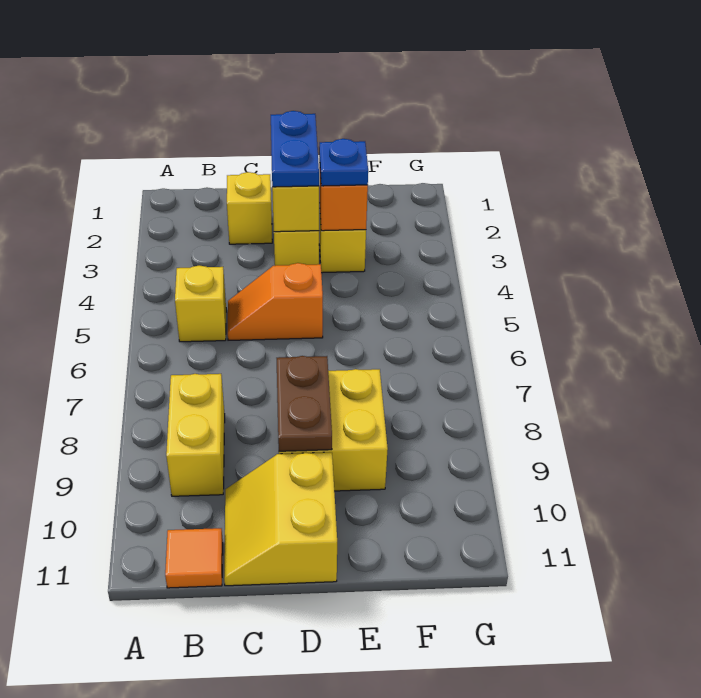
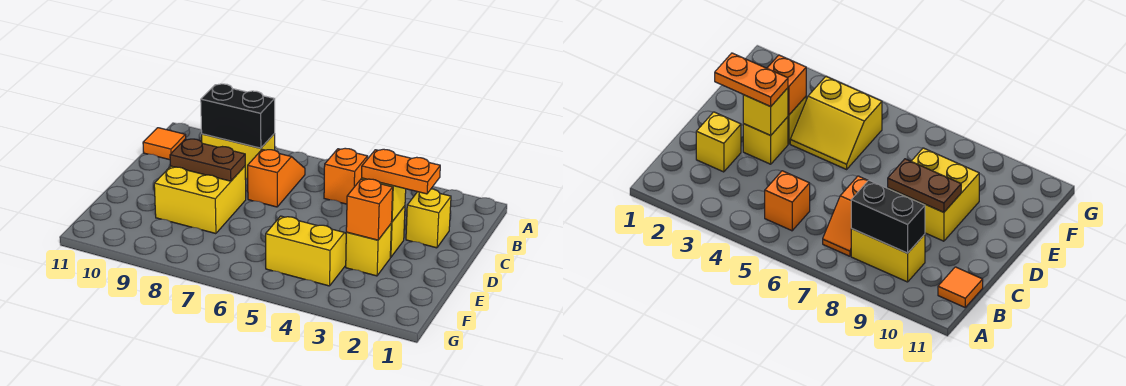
yellow 1x1 brick [175,265,226,342] -> orange 1x1 brick [324,148,368,204]
none -> black 1x2 brick [201,84,275,148]
orange 1x2 slope [228,263,323,340] -> orange 1x2 slope moved to [248,149,305,207]
yellow 2x2 slope [224,452,337,586] -> yellow 2x2 slope moved to [266,216,346,286]
blue 1x2 plate [271,111,319,187] -> orange 1x2 plate [362,149,440,194]
blue 1x1 plate [319,139,368,186] -> none

